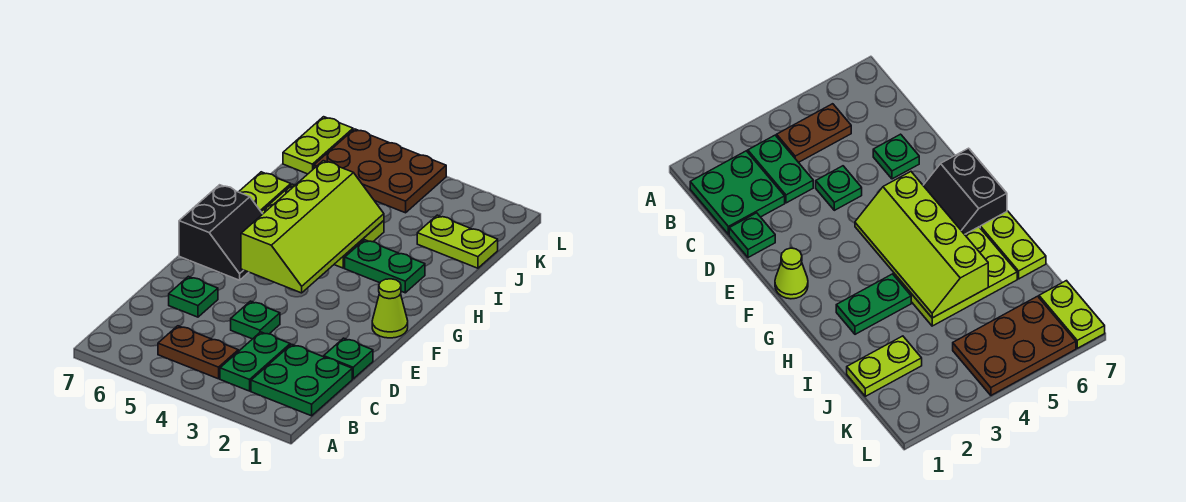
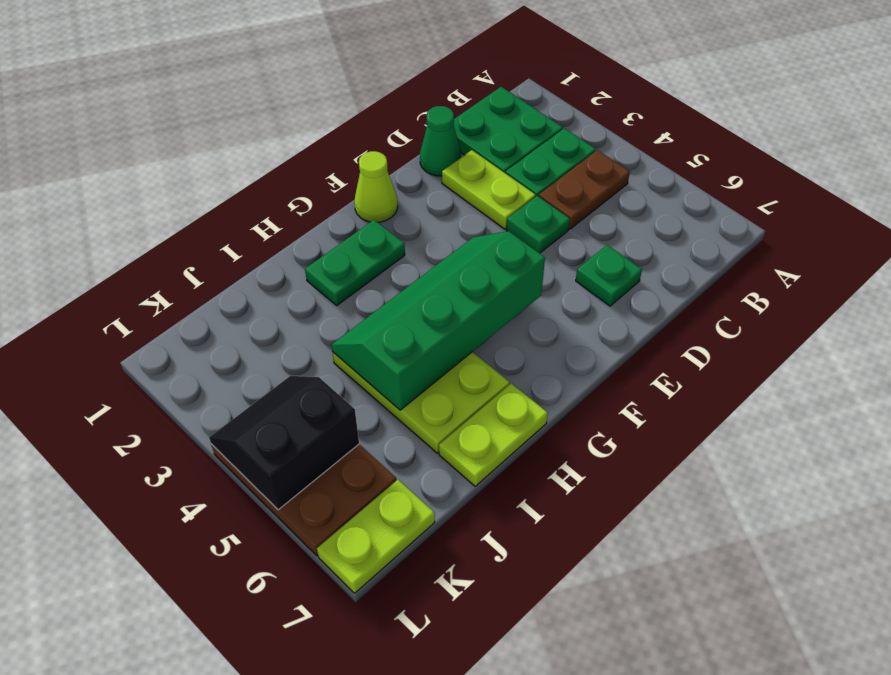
brown 1x2 plate [158,326,238,379] -> brown 1x2 plate turned to [539,150,630,229]
green 1x1 plate [324,338,373,379] -> green 1x1 cone [420,106,461,176]
lime 2x4 slope [241,161,384,293] -> green 2x4 slope [331,231,545,410]
black 2x2 slope [179,185,262,280] -> black 2x2 slope moved to [209,376,359,510]
green 1x2 plate [345,240,425,293] -> green 1x2 plate turned to [305,220,405,305]
lime 1x2 plate [417,215,498,268] -> lime 1x2 plate moved to [442,150,536,229]

